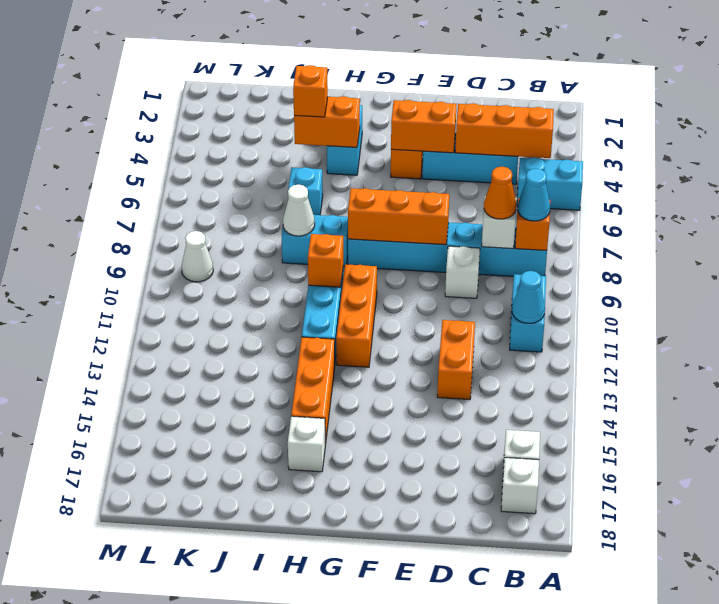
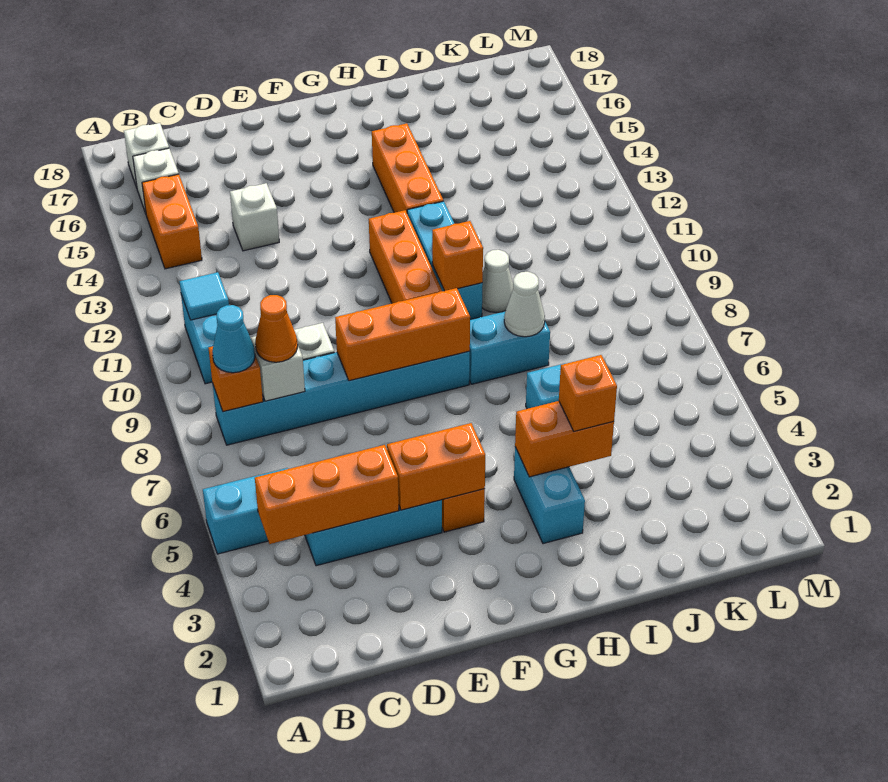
cyan 1x1 cone [512,271,545,323] -> cyan 1x1 tile [179,272,229,320]
orange 1x2 brick [437,320,475,400] -> orange 1x2 brick moved to [142,174,202,269]
white 1x1 brick [288,416,325,472] -> white 1x1 brick moved to [230,183,279,251]
white 1x1 cone [182,231,213,282] -> white 1x1 cone moved to [482,250,513,313]

